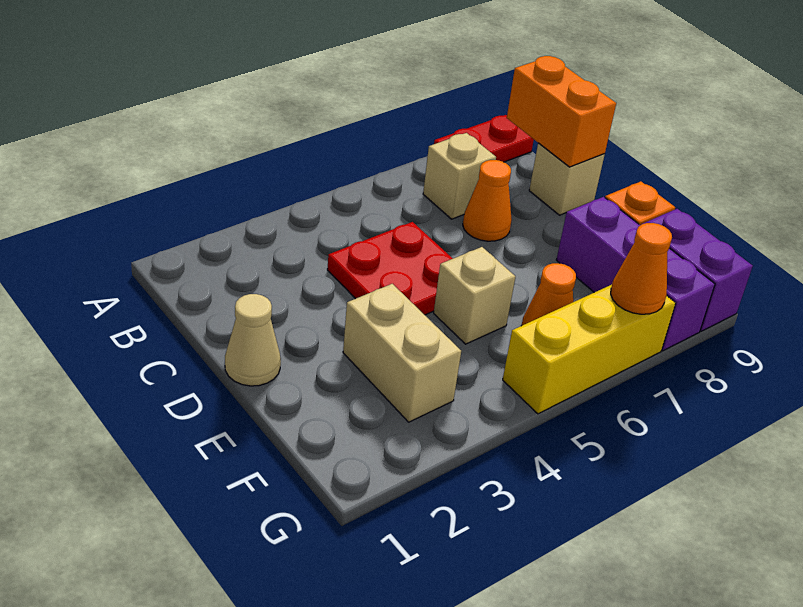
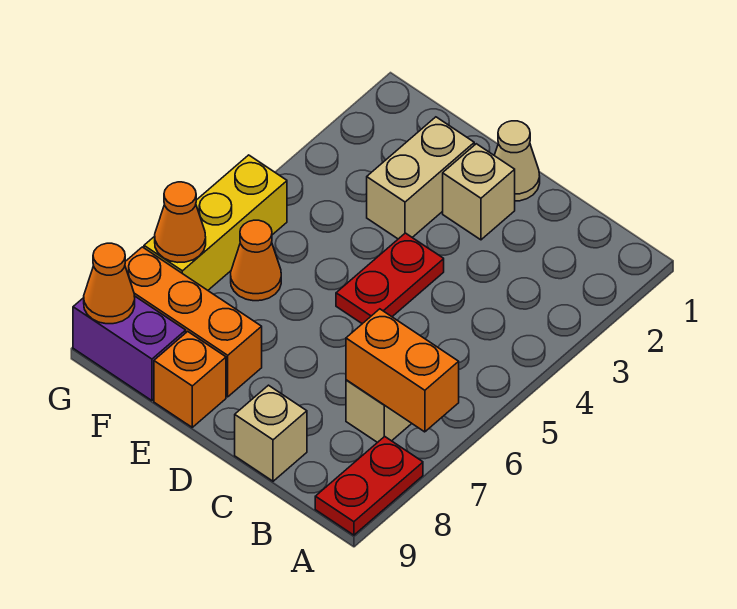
orange 1x2 brick [507,56,616,167] -> orange 1x2 brick moved to [346,309,459,432]
red 2x2 plate [327,222,453,315] -> red 1x2 plate [336,233,444,324]
orange 1x1 cone [463,160,512,241] -> orange 1x1 cone moved to [84,243,135,324]
tan 1x2 brick [343,284,461,422] -> tan 1x2 brick turned to [367,117,474,239]
tan 1x1 brick [434,247,515,344] -> tan 1x1 brick moved to [443,144,515,240]
purple 1x3 brick [556,197,715,351] -> orange 1x3 brick [125,247,262,397]

